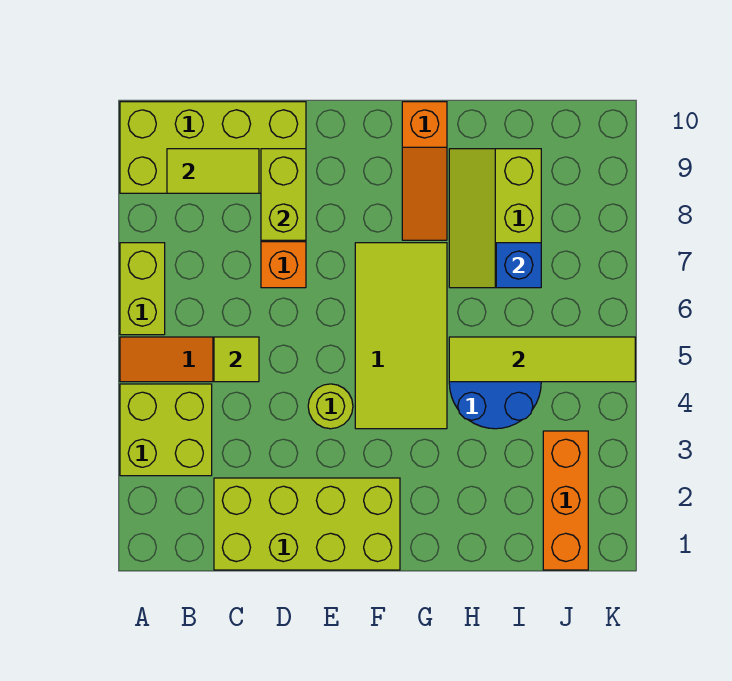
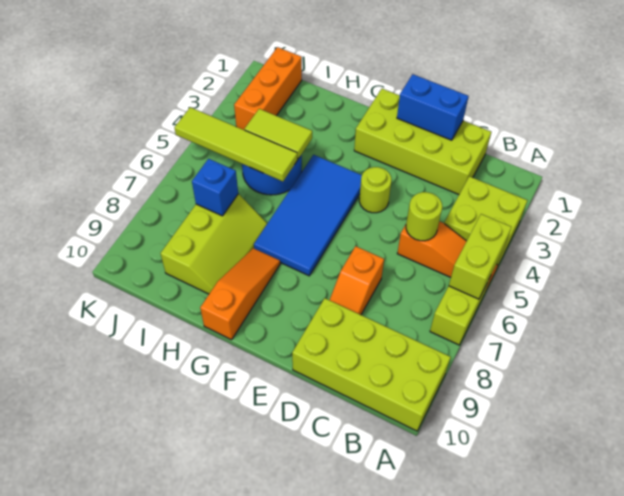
lime 1x2 tile [167,149,259,193] -> lime 1x2 tile moved to [244,109,312,159]
lime 1x1 tile [214,337,259,382] -> lime 1x1 round brick [406,192,442,241]
none -> blue 1x2 brick [397,74,469,140]
lime 1x2 brick [261,149,306,240] -> lime 1x2 brick moved to [449,214,511,299]
lime 2x4 tile [355,243,447,429] -> blue 2x4 tile [254,155,362,276]

